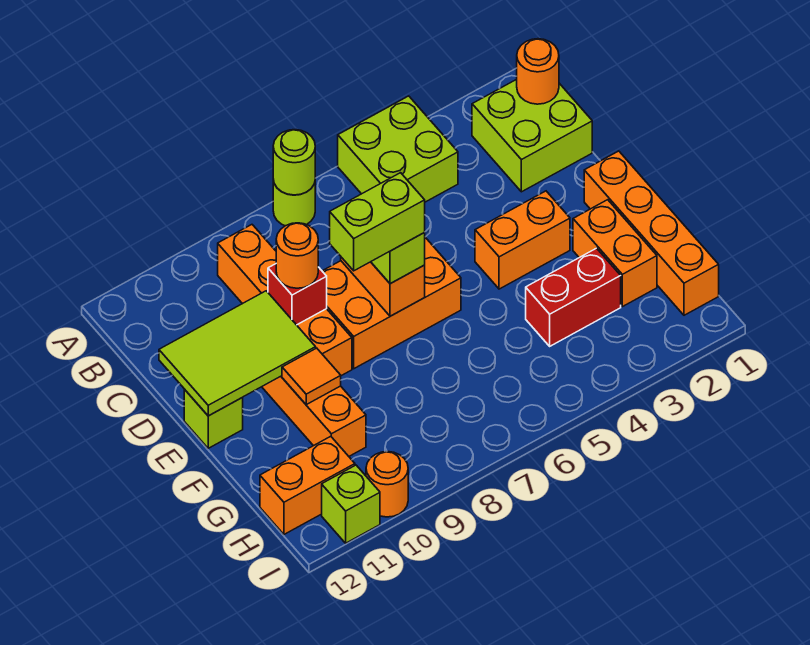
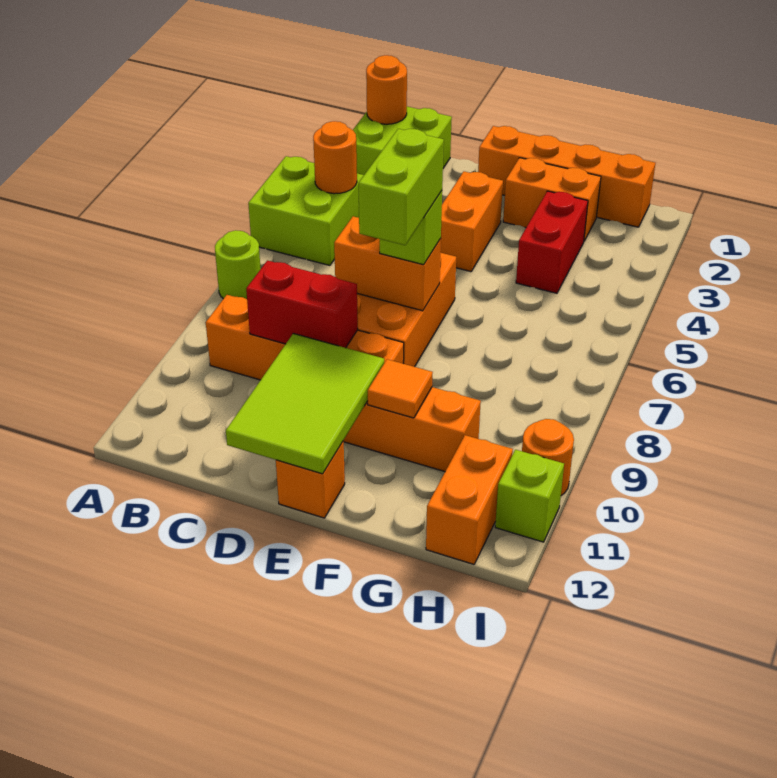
lime 1x1 round brick [273,130,315,195] -> none
red 1x1 brick [268,264,327,325] -> red 1x2 brick [246,261,358,348]
orange 1x1 round brick [276,223,318,288] -> orange 1x1 round brick moved to [313,121,357,194]
lime 1x1 brick [184,389,243,448] -> orange 1x1 brick [276,441,345,518]

